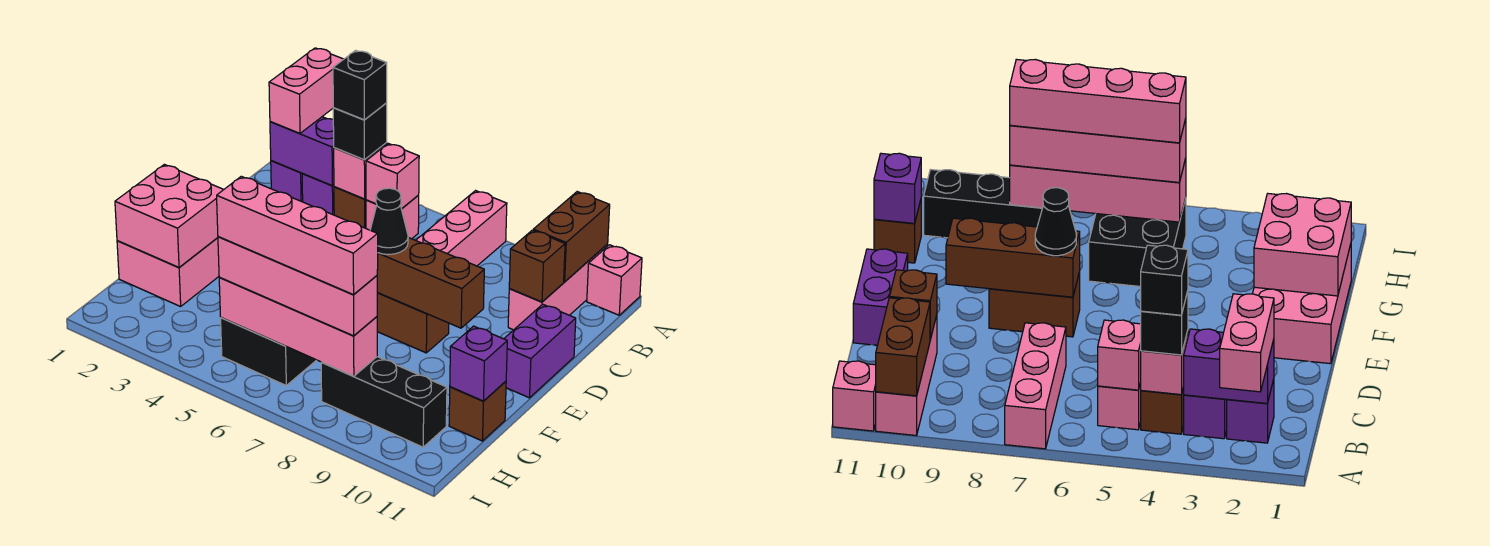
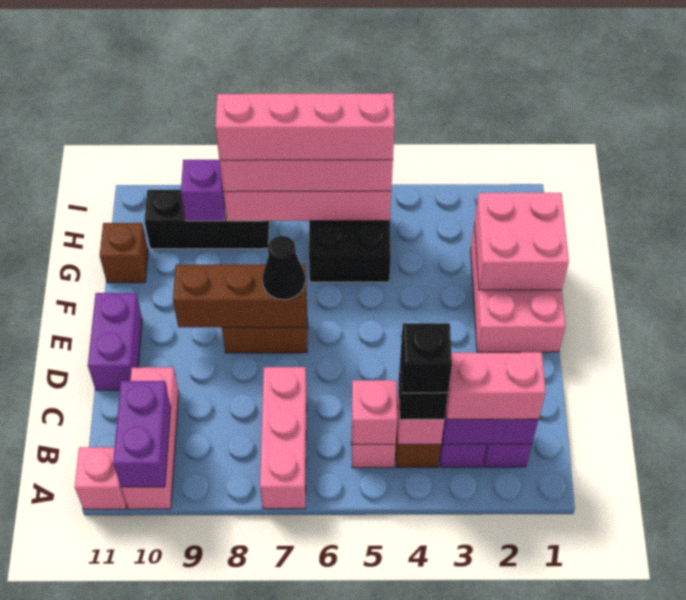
pink 1x2 brick [269,48,344,134] -> pink 1x2 brick turned to [446,352,546,419]
brown 1x2 brick [533,192,610,282] -> purple 1x2 brick [113,381,171,487]
brown 1x1 brick [509,230,565,302] -> none
purple 1x1 brick [450,326,507,401] -> purple 1x1 brick moved to [181,160,226,221]

